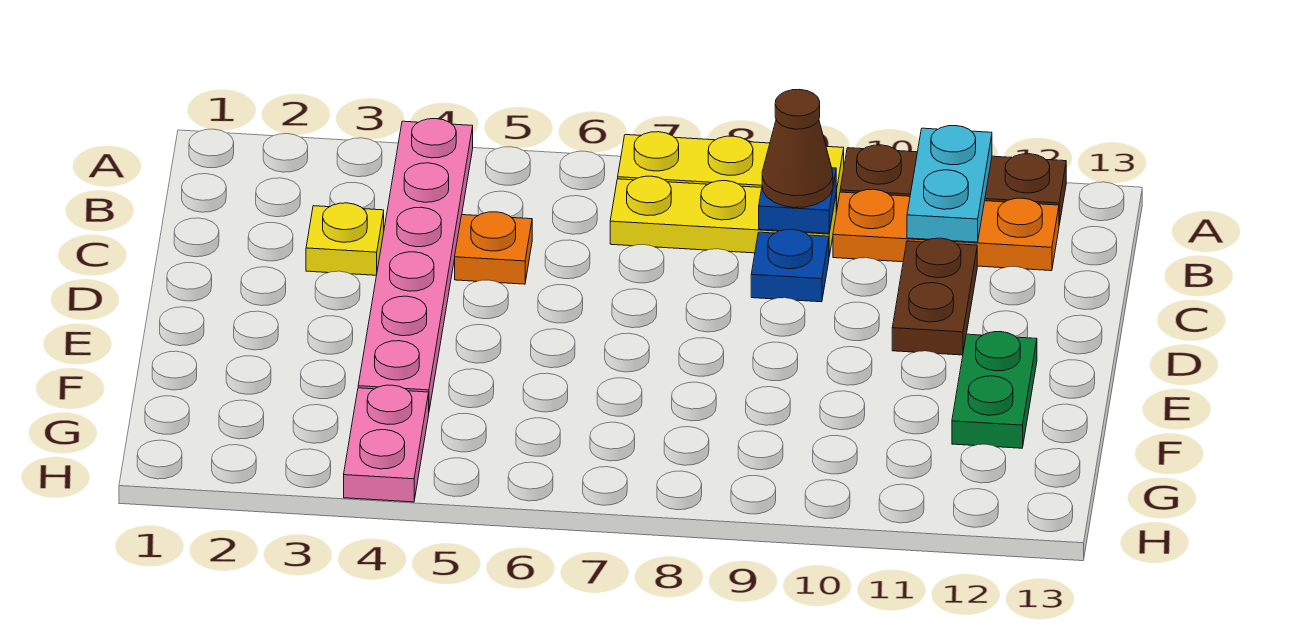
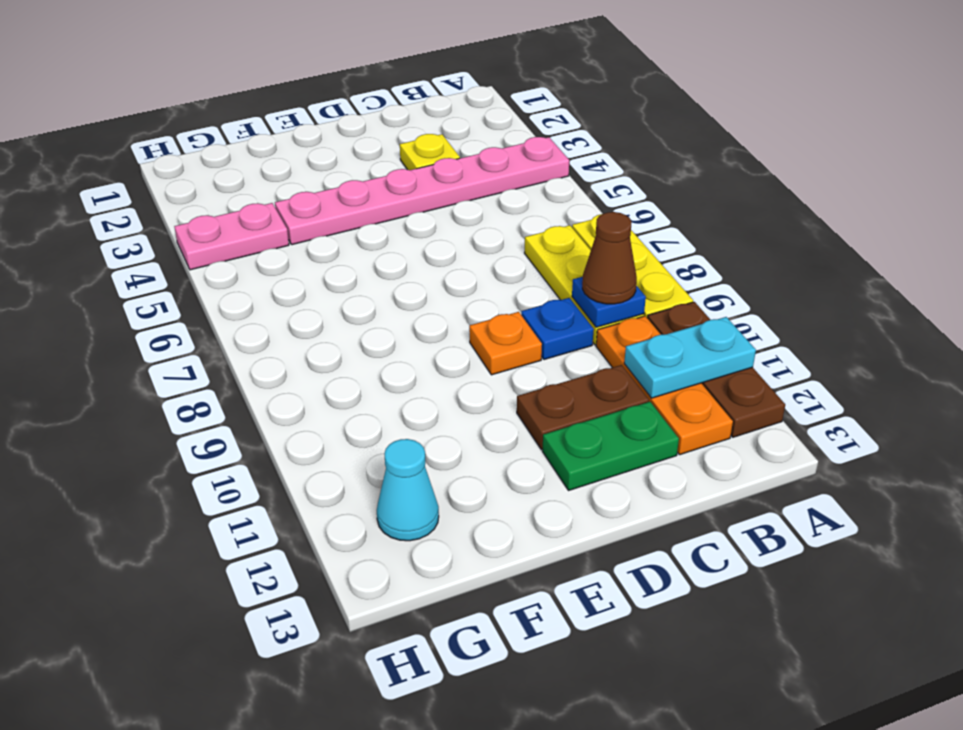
orange 1x1 plate [455,212,532,284] -> orange 1x1 plate moved to [469,312,542,375]
green 1x2 plate [952,332,1037,448] -> green 1x2 plate moved to [542,402,679,491]
none -> cyan 1x1 cone [377,439,439,541]

